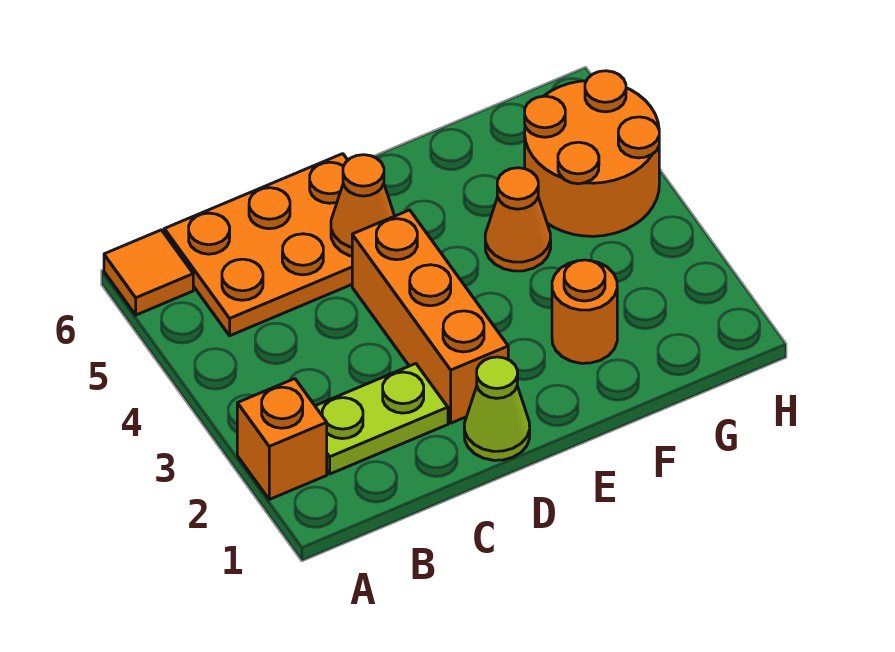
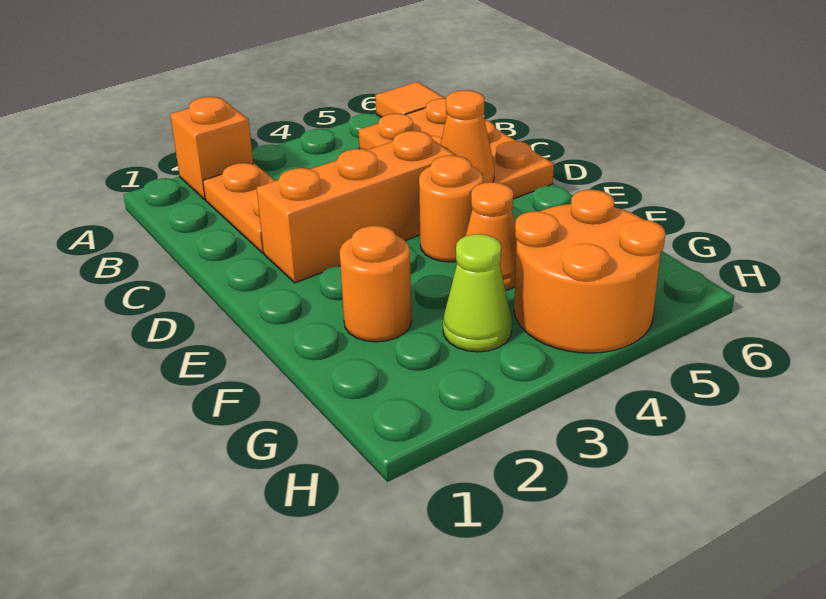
lime 1x2 plate [315,364,448,474] -> orange 1x2 plate [203,163,275,253]
lime 1x1 cone [464,357,530,460] -> lime 1x1 cone moved to [443,234,512,352]
none -> orange 1x1 round brick [419,155,483,262]

